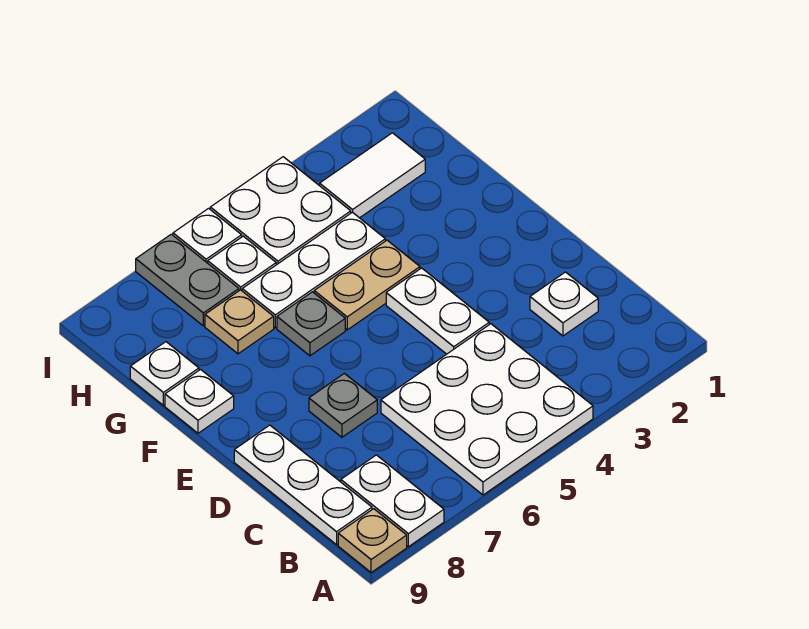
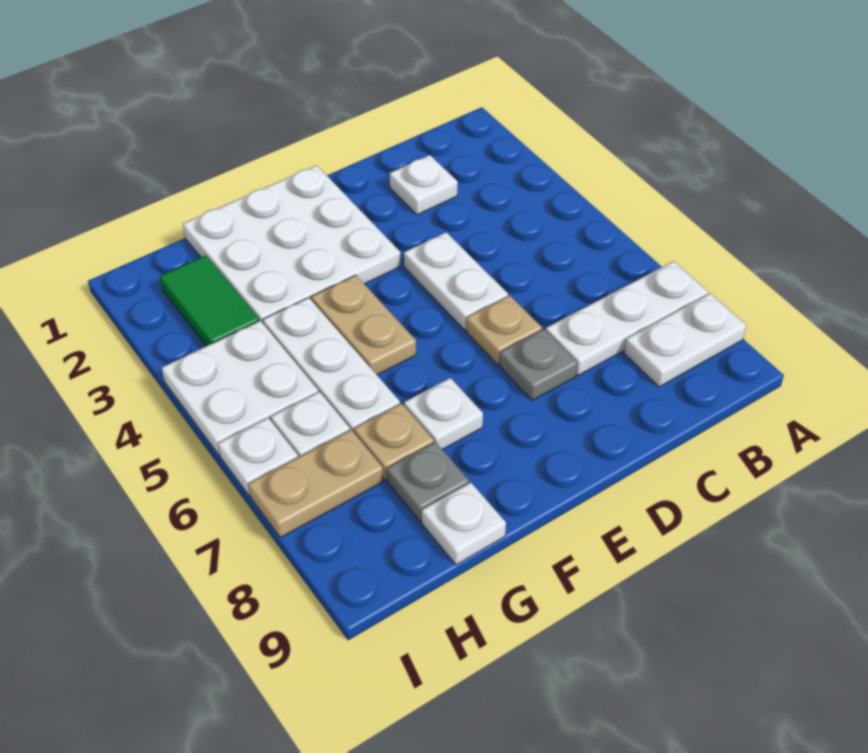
white 3x3 plate [381,324,593,495] -> white 3x3 plate moved to [183,165,401,323]
tan 1x1 plate [338,509,407,573] -> tan 1x1 plate moved to [466,295,542,364]
white 1x3 plate [234,425,372,545] -> white 1x3 plate moved to [546,261,708,376]
white 1x2 plate [386,268,489,354] -> white 1x2 plate turned to [404,232,508,330]
grey 1x1 plate [277,292,345,356] -> grey 1x1 plate moved to [387,442,469,522]
white 1x1 plate [165,370,234,433] -> white 1x1 plate moved to [404,378,483,450]
white 1x2 tile [320,133,425,218] -> green 1x2 tile [160,255,259,346]
grey 1x2 plate [136,234,239,326] -> tan 1x2 plate [248,430,383,538]

